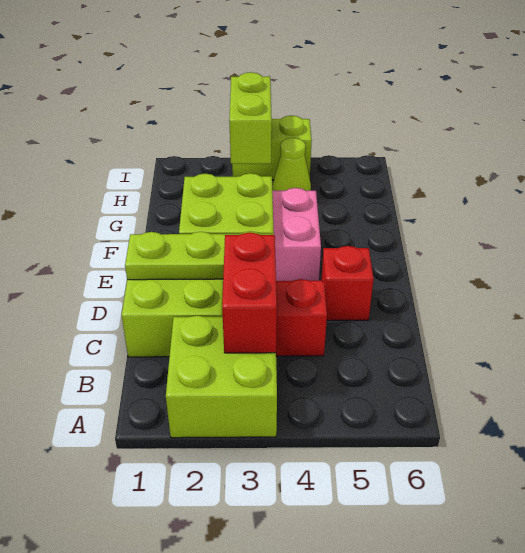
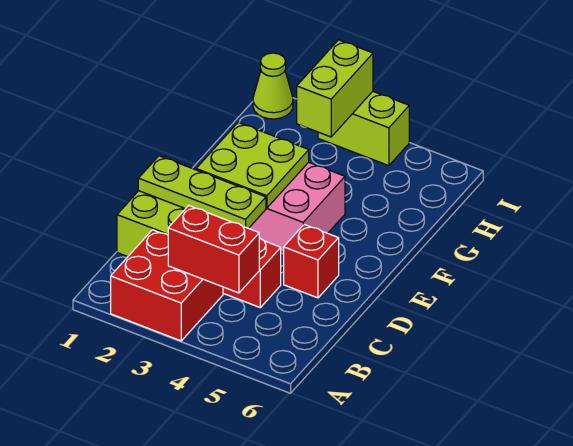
lime 2x2 brick [166,316,277,438] -> red 2x2 brick [111,230,223,341]
red 1x2 brick [222,232,277,353] -> red 1x2 brick turned to [168,206,259,293]
lime 1x1 cone [273,138,311,191] -> lime 1x1 cone moved to [253,53,293,119]

